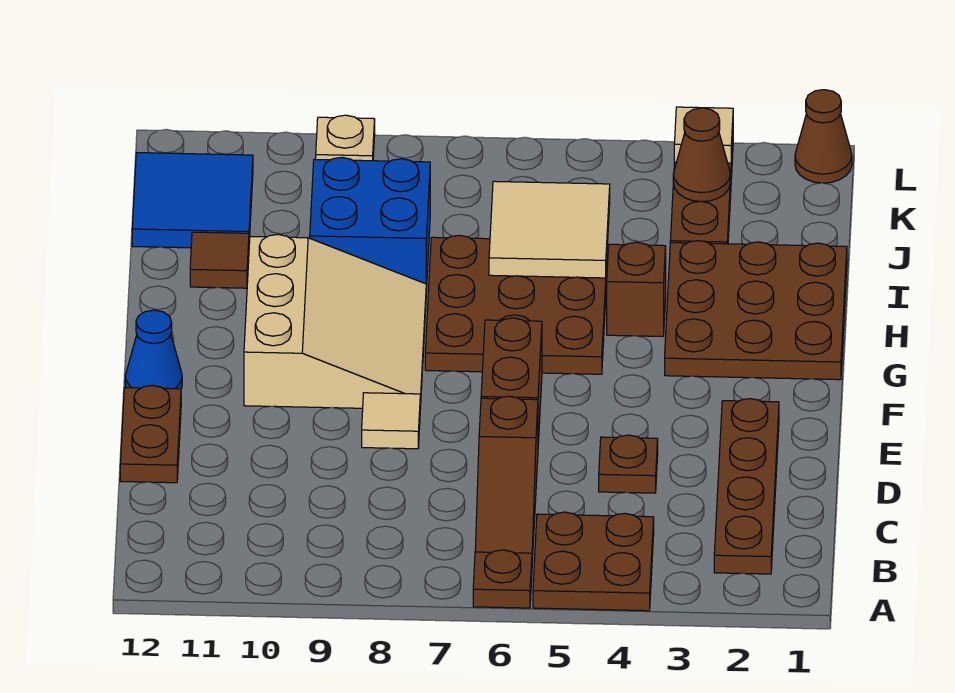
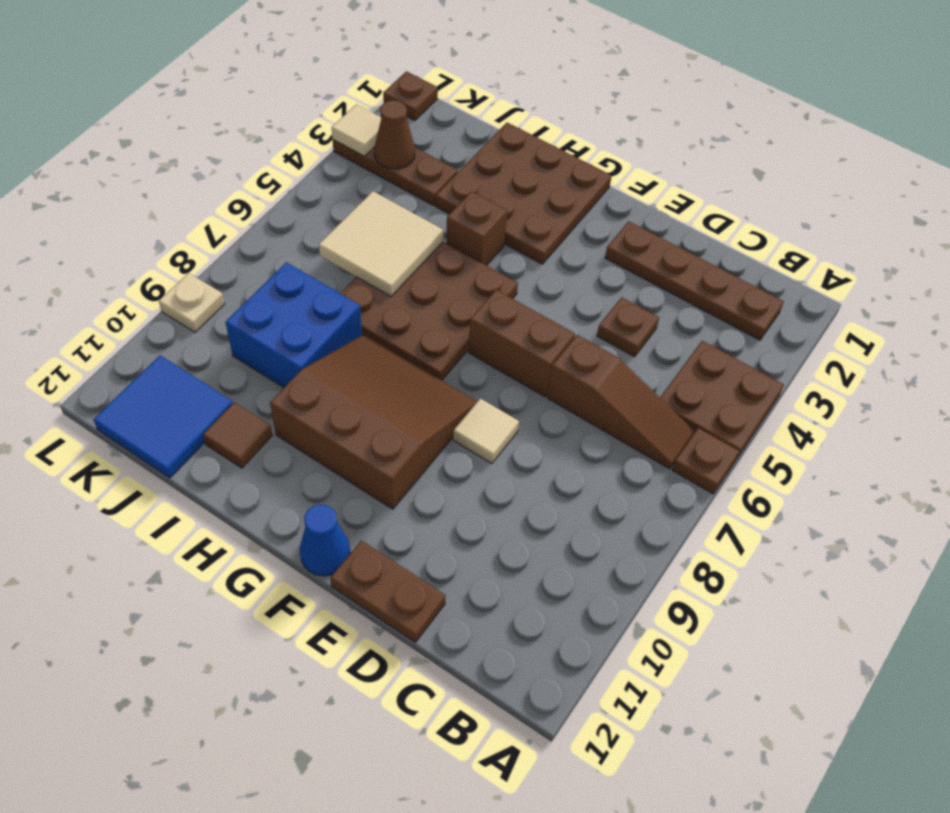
tan 3x3 slope [244,234,426,409] -> brown 3x3 slope [270,334,478,509]
brown 1x1 cone [795,90,852,183] -> brown 1x1 plate [383,71,438,121]

